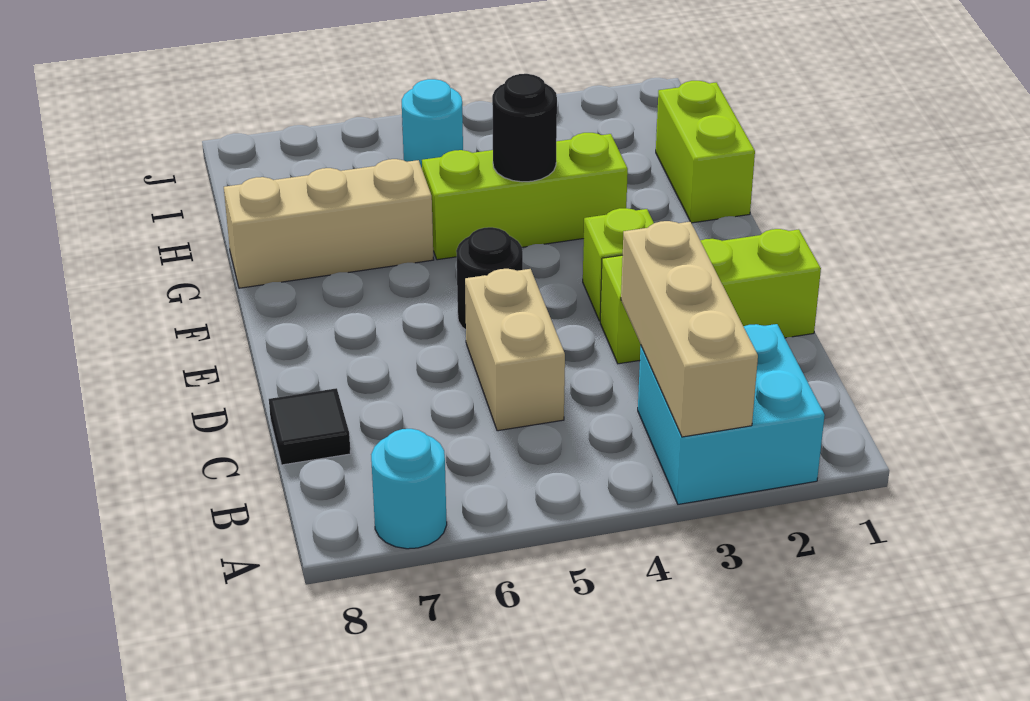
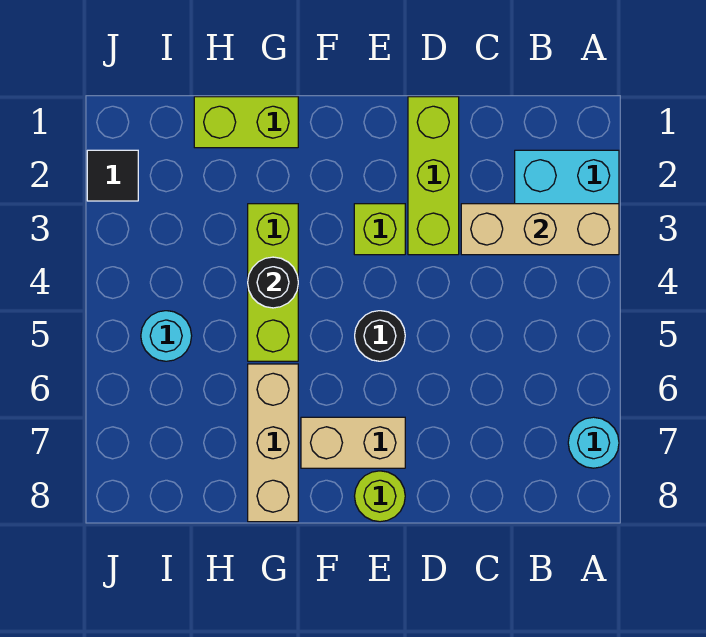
tan 1x2 brick [465,269,565,431] -> tan 1x2 brick moved to [301,417,405,468]
black 1x1 tile [269,388,351,465] -> black 1x1 tile moved to [87,150,138,201]
none -> lime 1x1 round brick [355,471,405,522]

